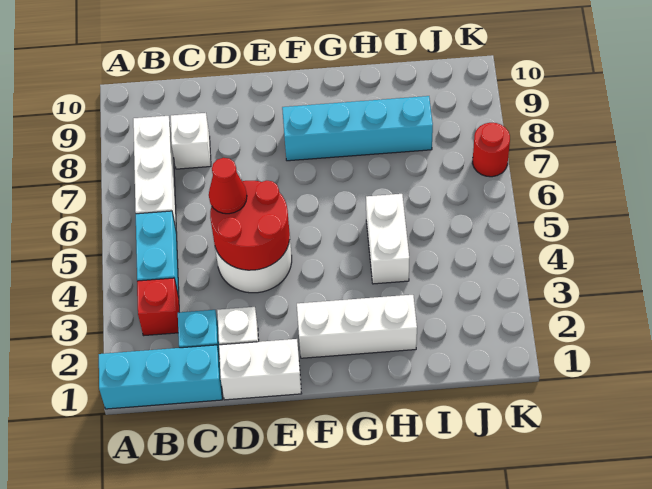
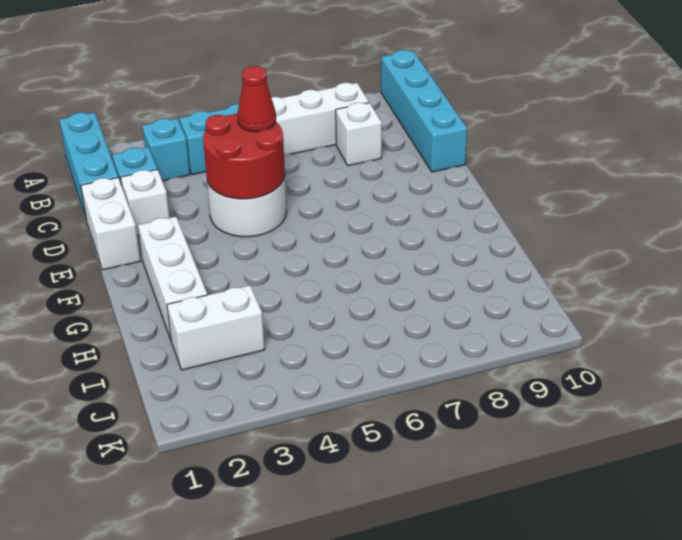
red 1x1 brick [137,278,179,336] -> cyan 1x1 brick [142,119,190,181]
cyan 1x4 brick [282,96,433,161] -> cyan 1x4 brick moved to [381,50,467,172]
white 1x2 brick [366,194,409,284] -> white 1x2 brick moved to [167,285,265,370]
red 1x1 round brick [473,123,510,177] -> none

